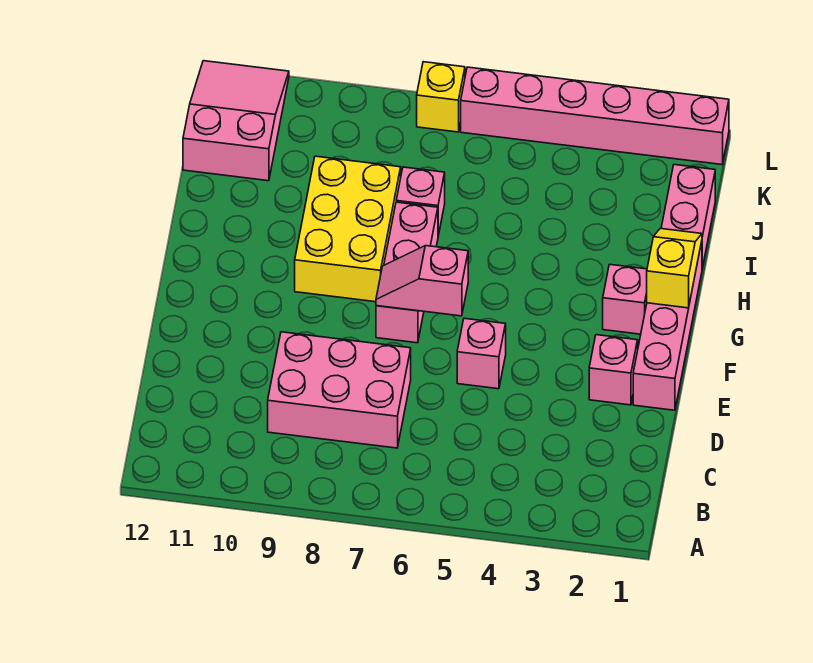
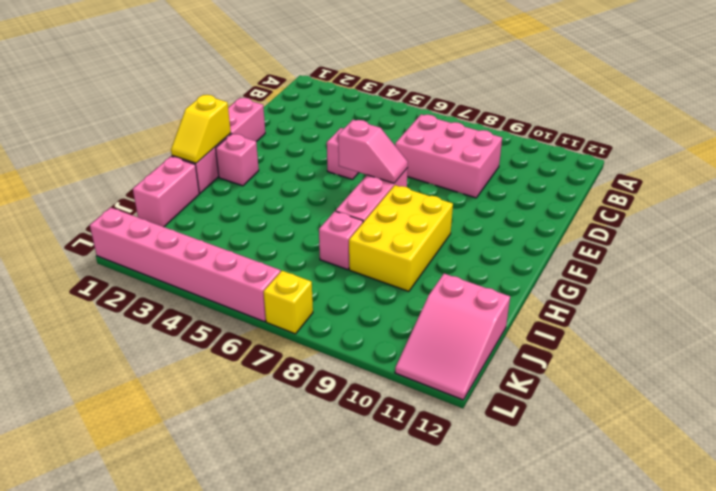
pink 1x1 brick [589,335,638,405] -> none

